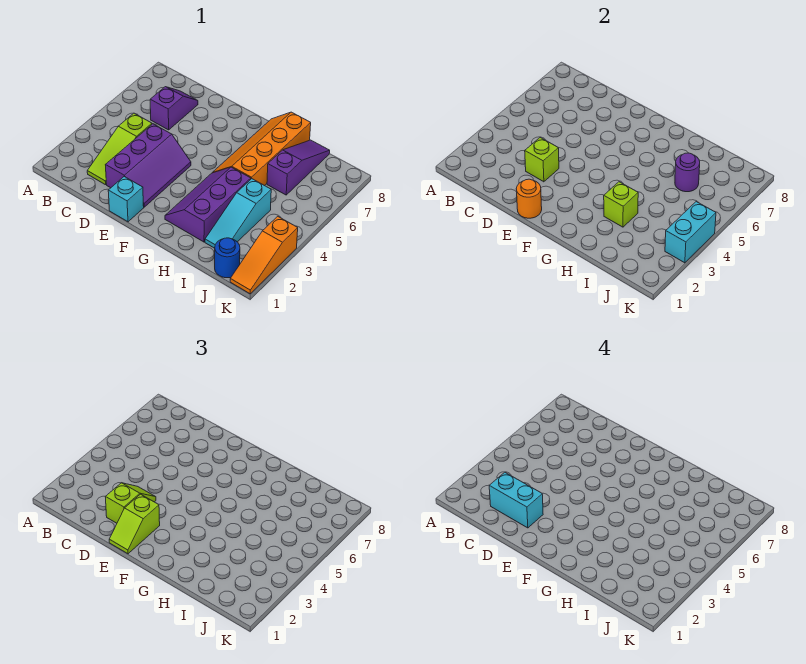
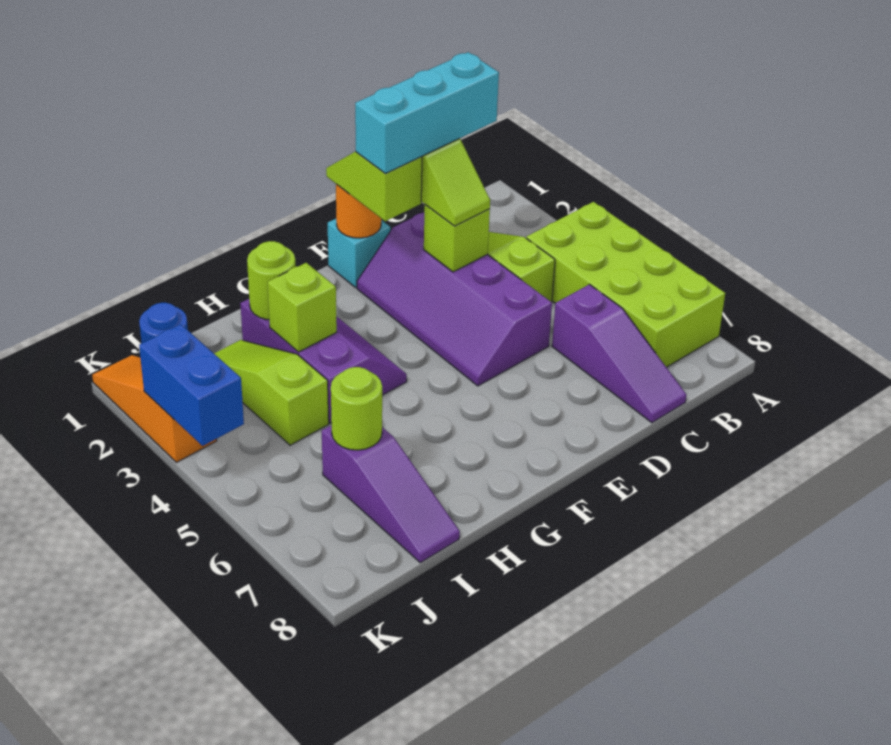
none -> lime 2x4 brick [526,202,725,367]
cyan 1x2 brick [489,472,543,528] -> cyan 1x3 brick [355,52,499,174]
purple 1x2 slope [150,87,198,130] -> purple 1x3 slope [552,285,686,423]
purple 2x3 slope [106,124,191,207] -> purple 2x4 slope [357,212,552,386]
orange 2x4 slope [212,112,311,186] -> none
none -> lime 1x1 round brick [247,241,296,320]
cyan 1x3 slope [205,179,271,248] -> lime 1x3 slope [214,340,329,445]
purple 1x1 round brick [675,153,700,192] -> lime 1x1 round brick [331,367,382,450]
cyan 1x2 brick [665,202,716,263] -> blue 1x2 brick [139,324,244,446]

